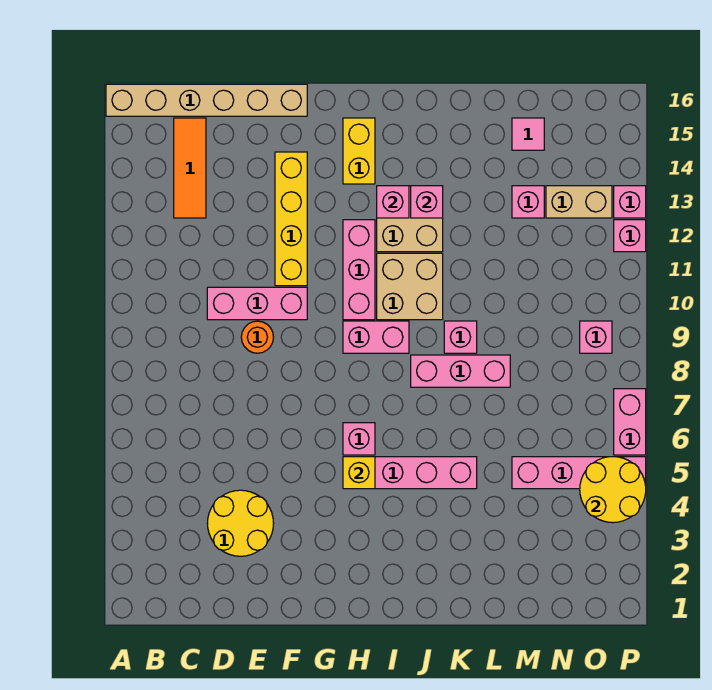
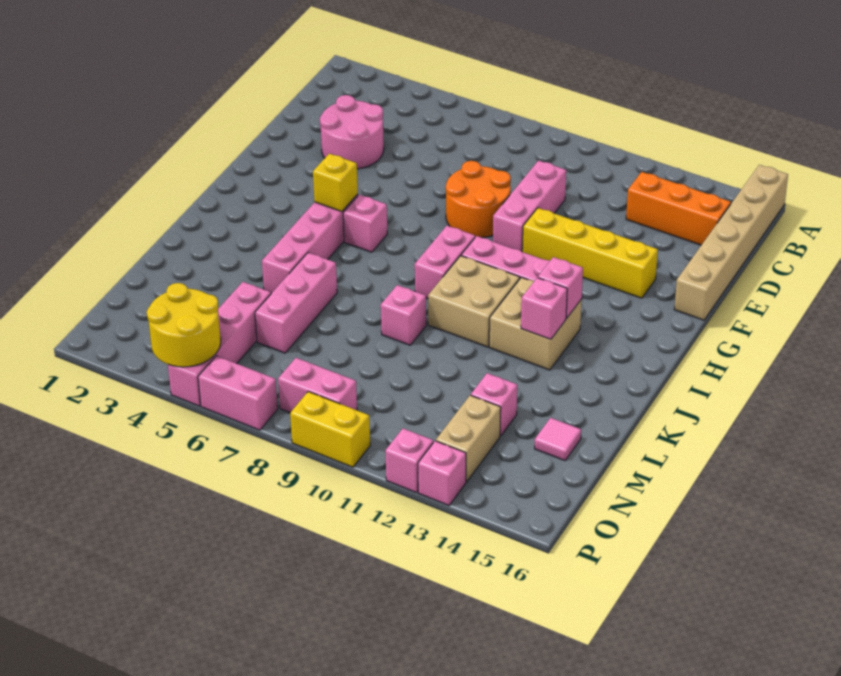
orange 1x3 tile [174,118,206,218] -> orange 1x3 brick [626,172,731,245]
yellow 2x2 round brick [207,490,274,556] -> pink 2x2 round brick [320,95,384,169]
orange 1x1 round brick [241,321,274,353] -> orange 2x2 round brick [446,161,511,238]
yellow 1x2 brick [343,118,375,184] -> yellow 1x2 brick moved to [290,392,370,467]
pink 1x3 brick [411,355,510,387] -> pink 1x3 brick moved to [255,253,337,353]
pink 1x1 brick [580,321,612,353] -> pink 1x2 brick [278,358,357,412]

